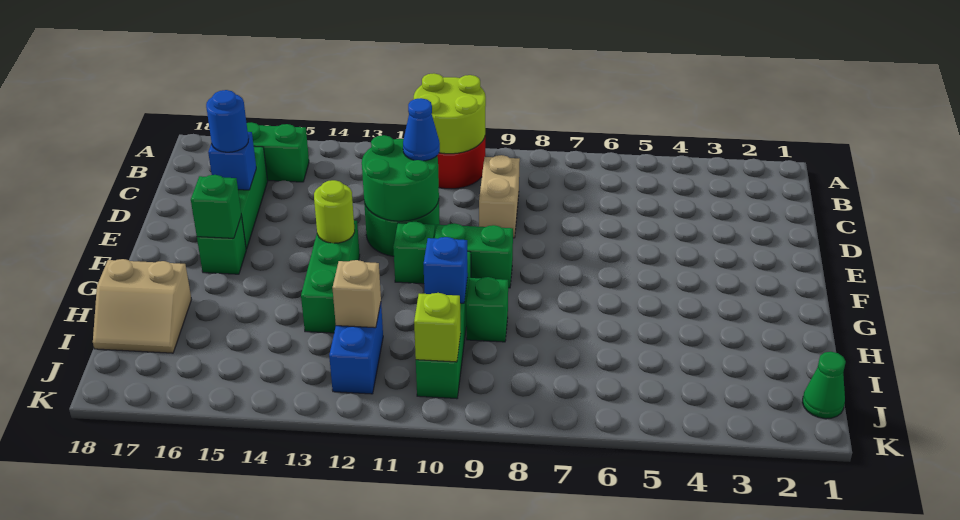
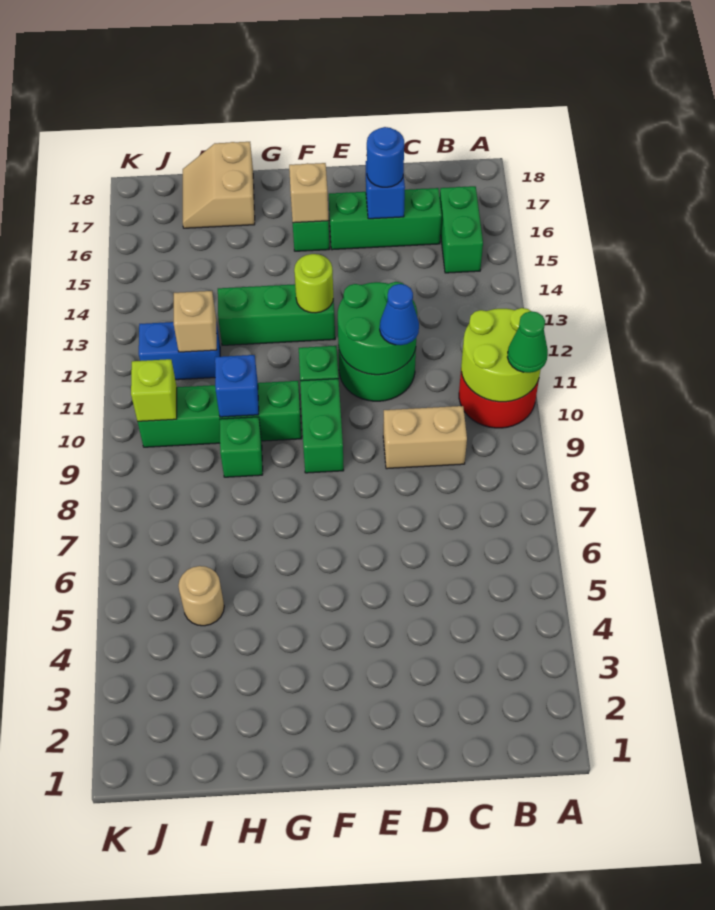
green 1x1 brick [191,175,241,238] -> tan 1x1 brick [289,163,329,223]
none -> tan 1x1 round brick [178,566,224,626]
green 1x1 cone [802,352,846,419] -> green 1x1 cone moved to [507,311,548,373]

